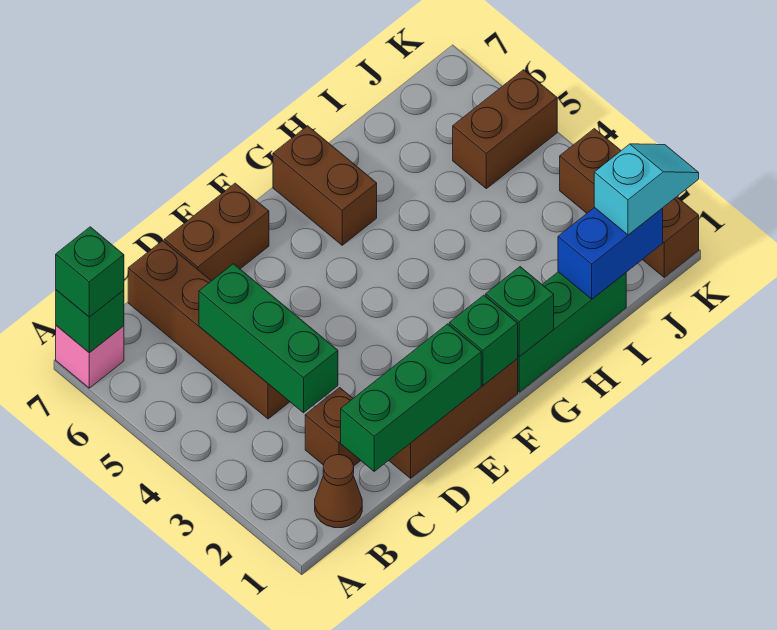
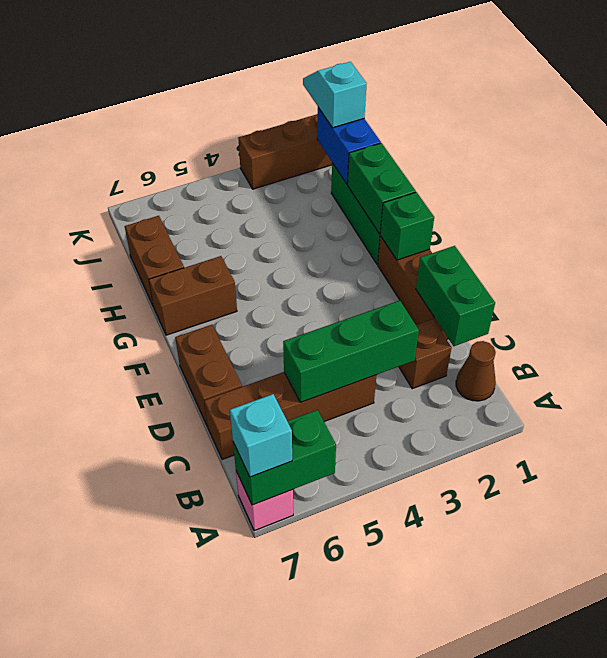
green 1x1 brick [56,290,124,353] -> green 1x2 brick [233,410,336,505]
green 1x1 brick [56,227,124,317] -> cyan 1x1 brick [230,394,292,477]
green 1x3 brick [341,324,481,471] -> green 1x2 brick [416,246,495,346]
green 1x1 brick [486,267,554,357] -> green 1x2 brick [348,143,416,234]
brown 1x2 brick [453,70,557,189] -> brown 1x2 brick moved to [125,216,184,307]

